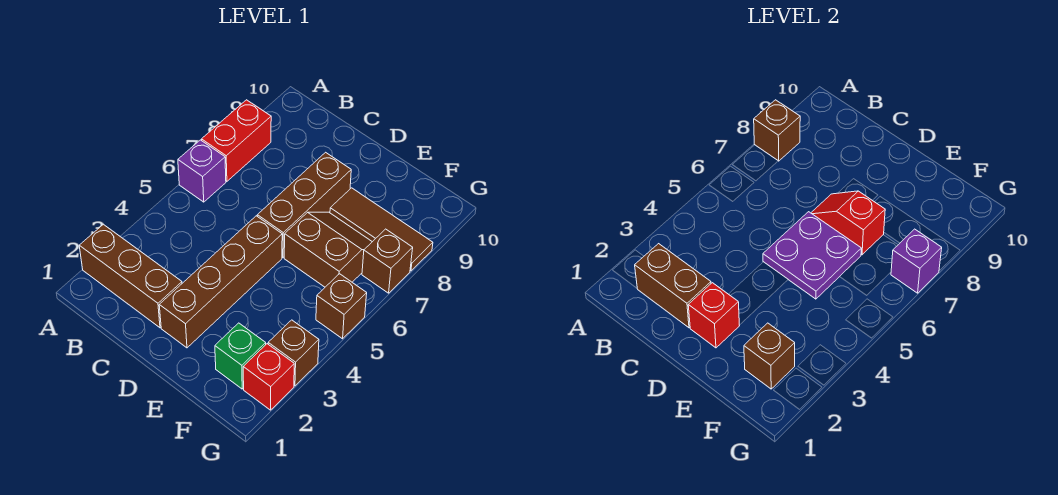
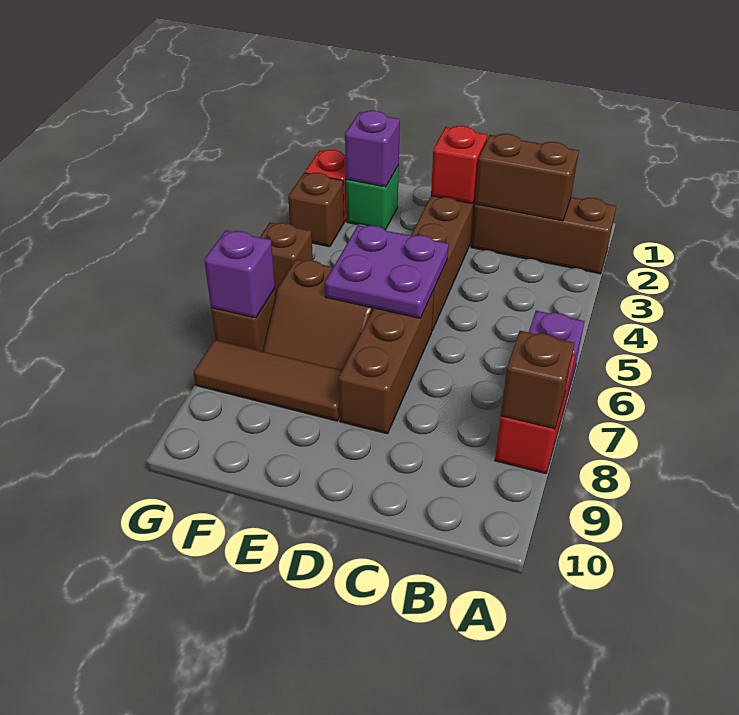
red 1x2 slope [811,191,885,255] -> none
brown 1x1 brick [744,323,795,389] -> purple 1x1 brick [345,111,400,187]

